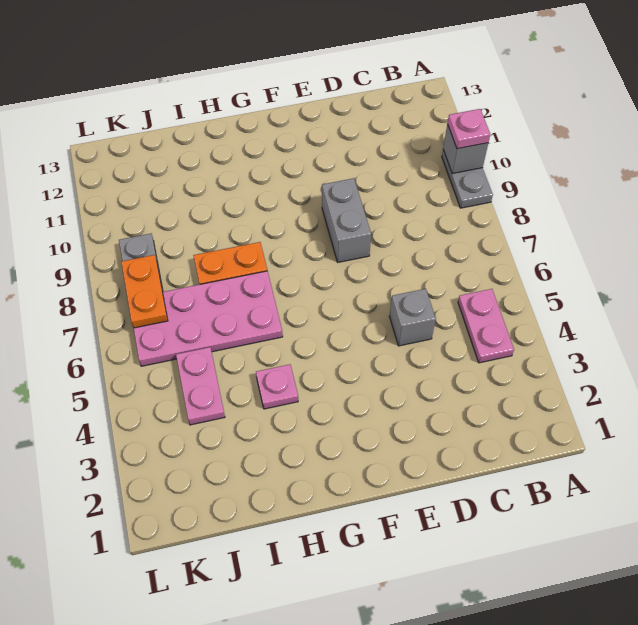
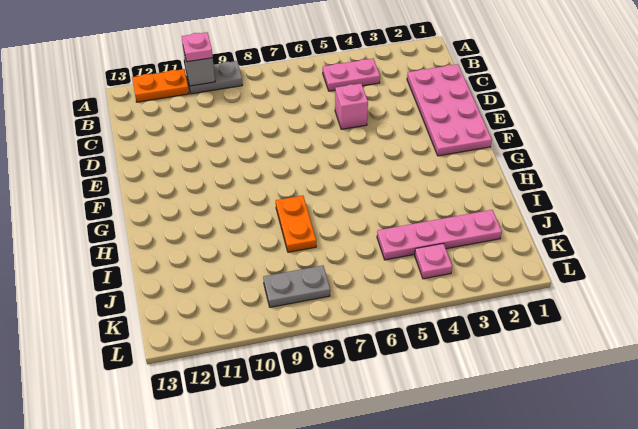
grey 1x1 brick [389,289,436,346] -> pink 1x1 brick [335,83,368,129]
grey 1x2 brick [322,178,371,262] -> none
pink 1x1 plate [256,364,298,409] -> pink 1x1 plate moved to [415,243,452,279]
pink 2x4 plate [134,271,283,366] -> pink 2x4 plate moved to [407,64,492,156]
pink 1x2 plate [176,347,225,425] -> pink 1x4 plate [377,210,502,260]
orange 1x2 plate [121,255,168,328] -> orange 1x2 plate moved to [132,69,189,102]

